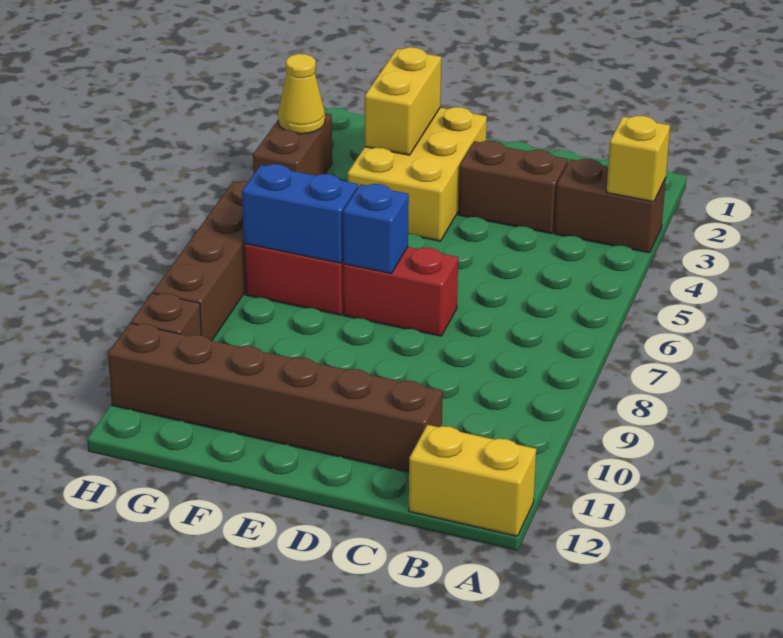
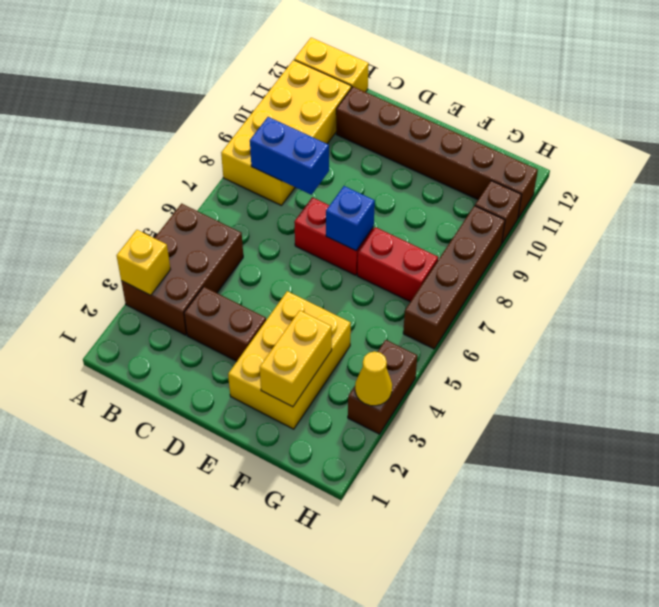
brown 1x2 brick [554,159,666,253] -> brown 2x3 brick [121,204,243,335]
none -> yellow 2x4 brick [221,60,351,206]
blue 1x2 brick [242,164,358,263] -> blue 1x2 brick moved to [250,117,329,195]

